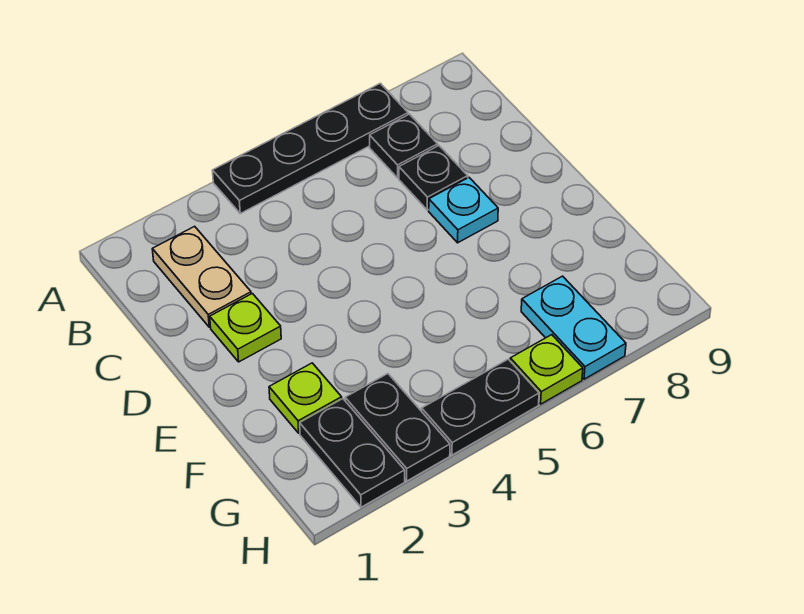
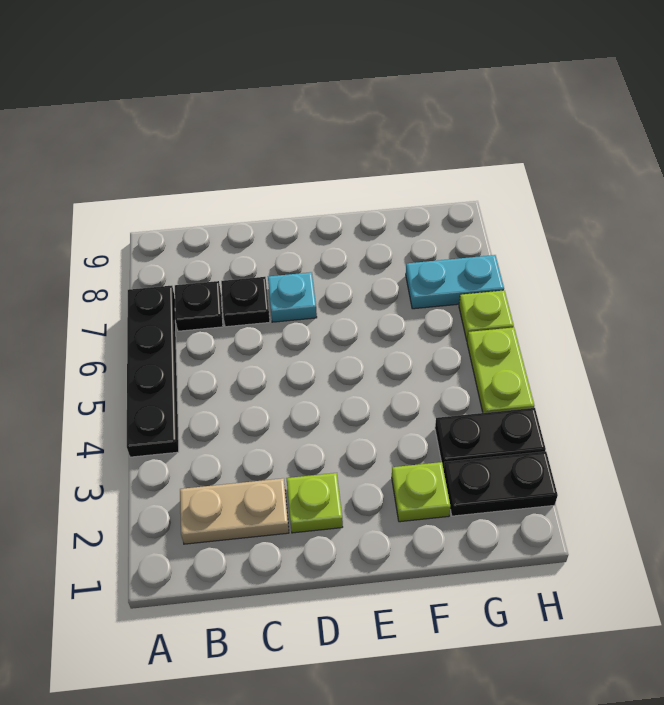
black 1x2 plate [422,359,539,455] -> lime 1x2 plate [467,327,534,413]

